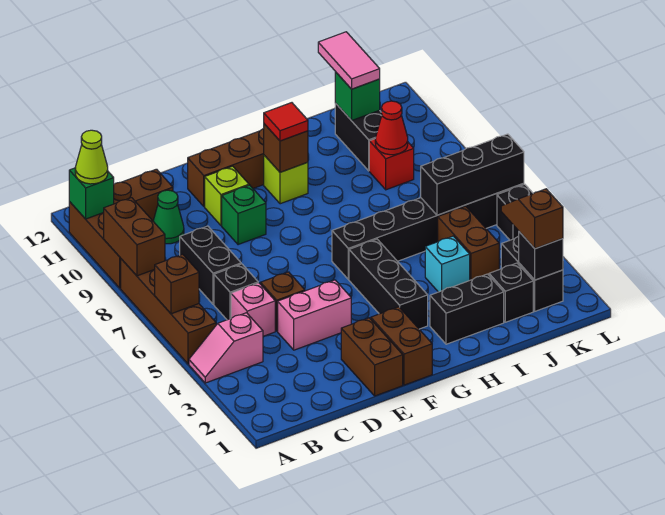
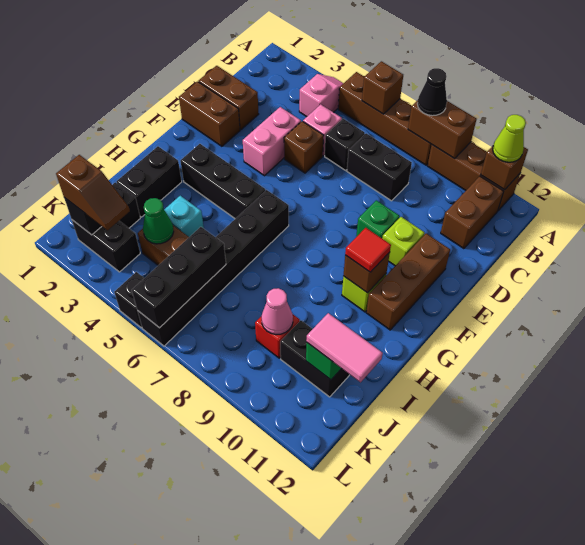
none -> black 1x1 cone [417,68,447,116]
green 1x1 brick [69,168,114,219] -> brown 1x1 brick [481,146,528,190]
green 1x1 cone [153,190,184,244] -> green 1x1 cone moved to [143,198,174,244]
brown 1x2 brick [371,307,432,385] -> brown 1x2 brick moved to [199,66,259,130]
red 1x1 cone [375,101,408,155] -> pink 1x1 cone [261,288,293,335]

